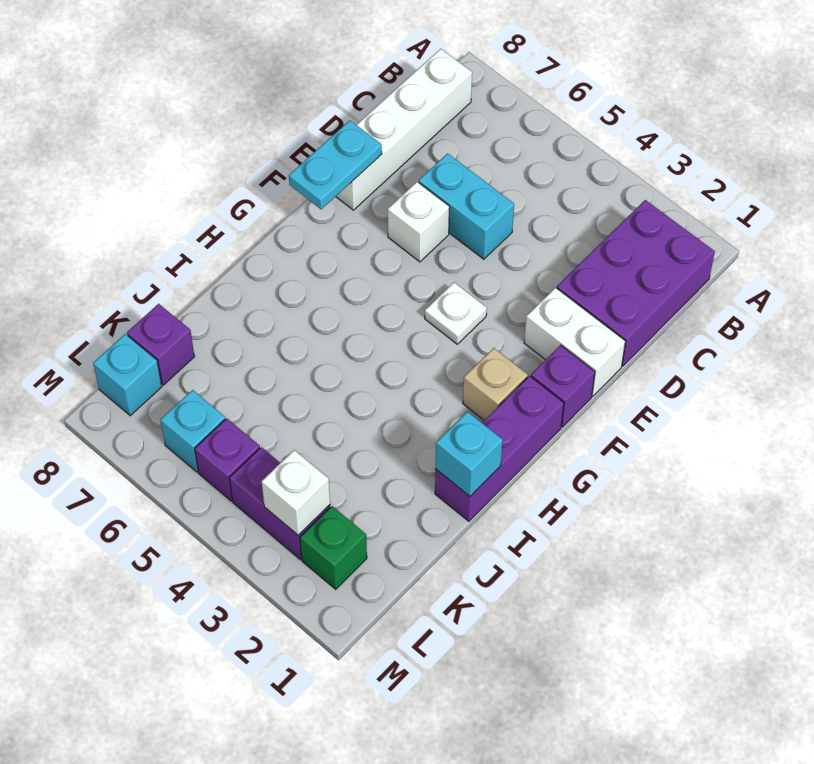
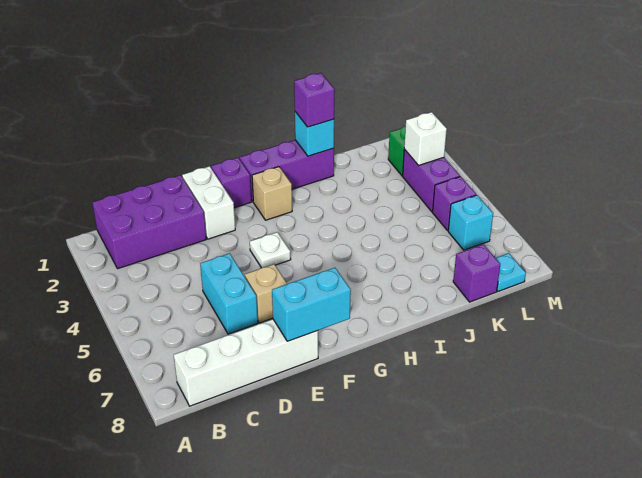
white 1x1 brick [388,182,449,262] -> tan 1x1 brick [245,264,287,323]
cyan 1x2 plate [289,120,382,209] -> cyan 1x2 brick [272,268,351,341]
none -> purple 1x1 brick [294,73,335,127]
cyan 1x1 brick [93,334,162,416] -> cyan 1x1 plate [496,253,526,291]

